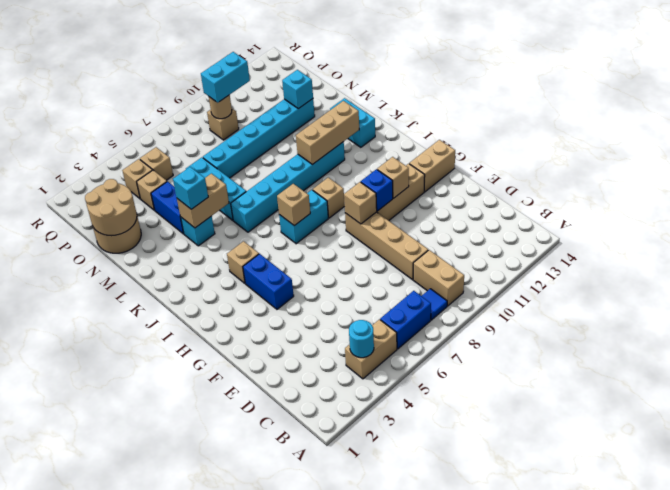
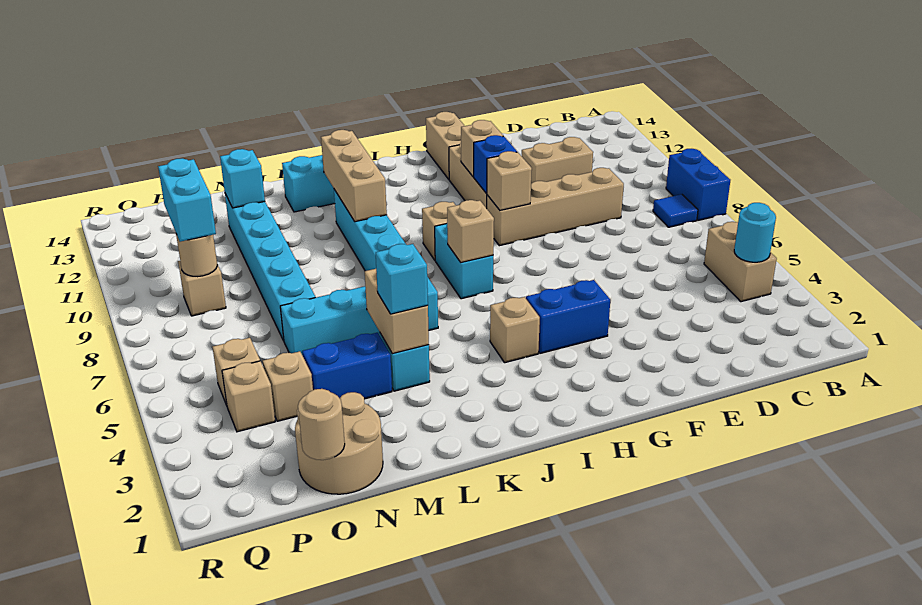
blue 1x2 brick [380,291,431,349] -> blue 1x2 brick moved to [666,149,730,220]
tan 1x2 brick [413,250,464,306] -> tan 1x2 brick moved to [522,137,593,183]
tan 2x2 round brick [85,179,137,236] -> tan 1x1 round brick [298,389,345,460]

